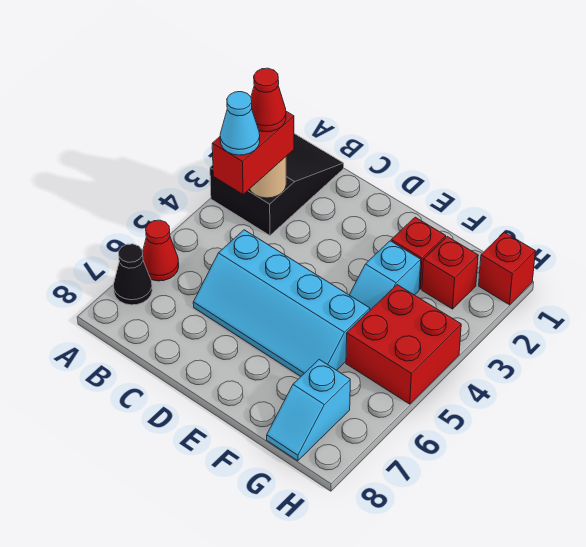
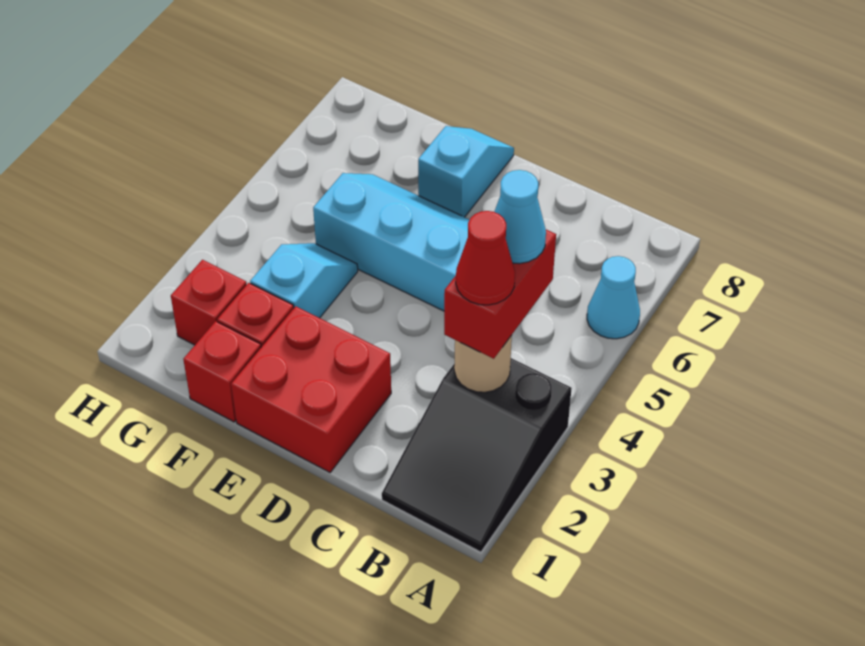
red 1x1 cone [143,220,179,281] -> cyan 1x1 cone [587,256,640,339]
black 1x1 cone [114,244,152,305] -> none
red 2x2 brick [346,285,461,404] -> red 2x2 brick moved to [231,306,391,472]
cyan 1x2 slope [267,360,350,461] -> cyan 1x2 slope moved to [418,126,514,217]
red 1x1 brick [479,232,535,305] -> red 1x1 brick moved to [183,321,261,422]

